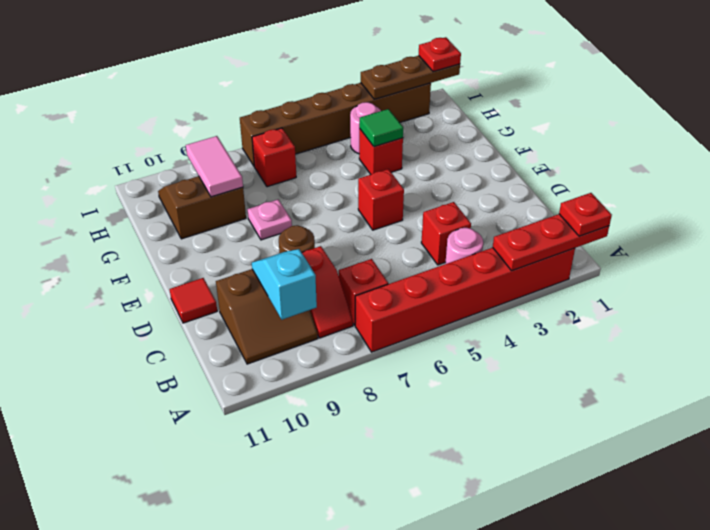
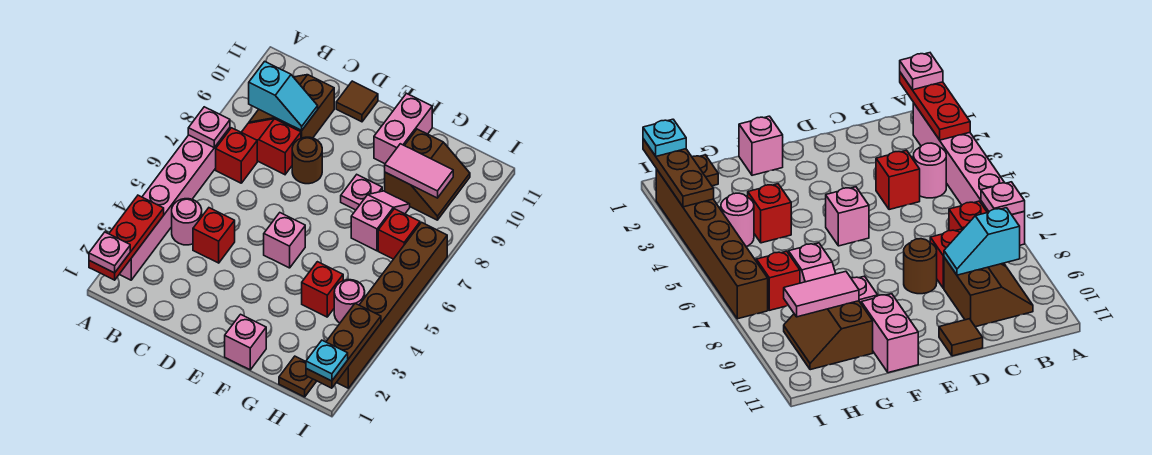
red 1x1 plate [559,193,612,236] -> pink 1x1 plate [89,232,130,273]
red 1x6 brick [355,248,575,352] -> pink 1x6 brick [119,128,230,280]
none -> pink 1x1 plate [188,107,230,147]
red 1x1 tile [170,278,217,323] -> brown 1x1 tile [336,81,378,122]
red 1x1 brick [358,169,404,230] -> pink 1x1 brick [264,213,305,268]
none -> pink 1x1 brick [225,314,266,370]
none -> pink 1x2 brick [374,94,432,164]
green 1x1 tile [359,109,403,147] -> none
none -> pink 1x2 slope [351,191,410,251]
none -> brown 1x1 plate [279,356,316,397]
red 1x1 plate [419,37,461,72] -> cyan 1x1 plate [306,340,348,381]

